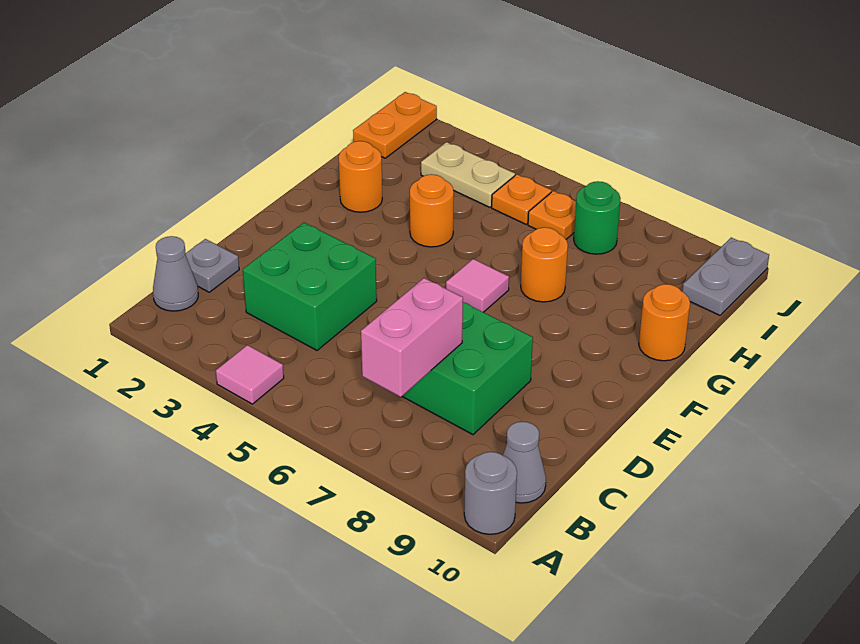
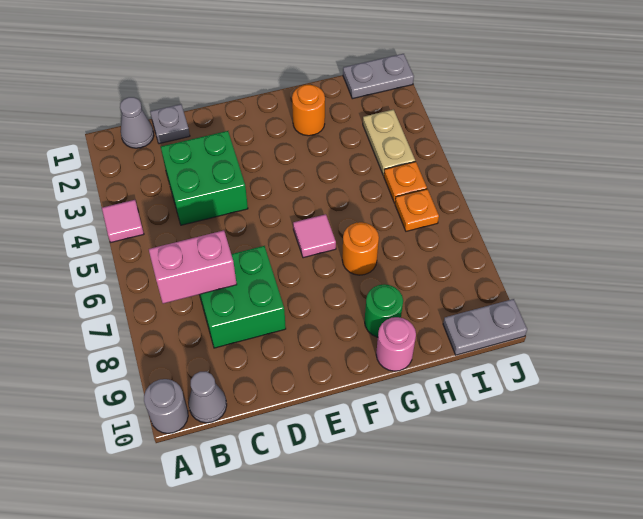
orange 1x1 round brick [410,174,454,247] -> none
orange 1x1 round brick [639,284,690,361] -> pink 1x1 round brick [376,317,416,371]
orange 1x2 plate [353,92,437,158] -> grey 1x2 plate [343,54,414,99]
green 1x1 round brick [574,181,621,254] -> green 1x1 round brick moved to [365,284,403,337]

